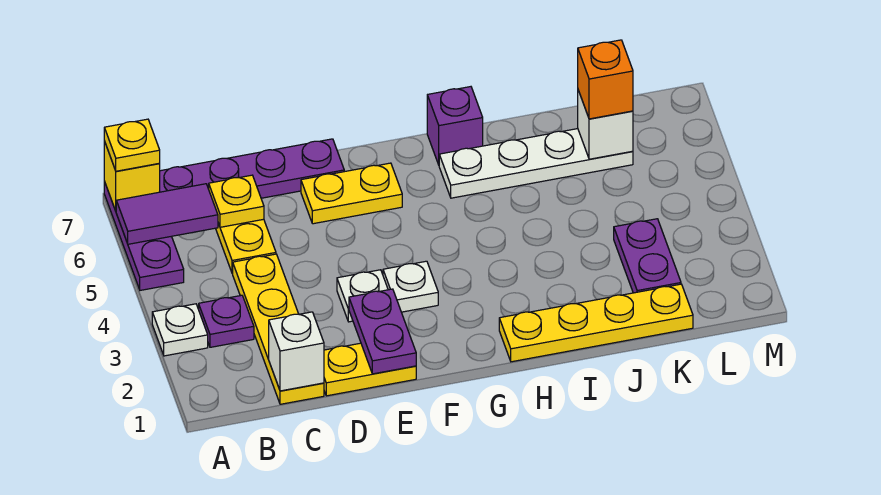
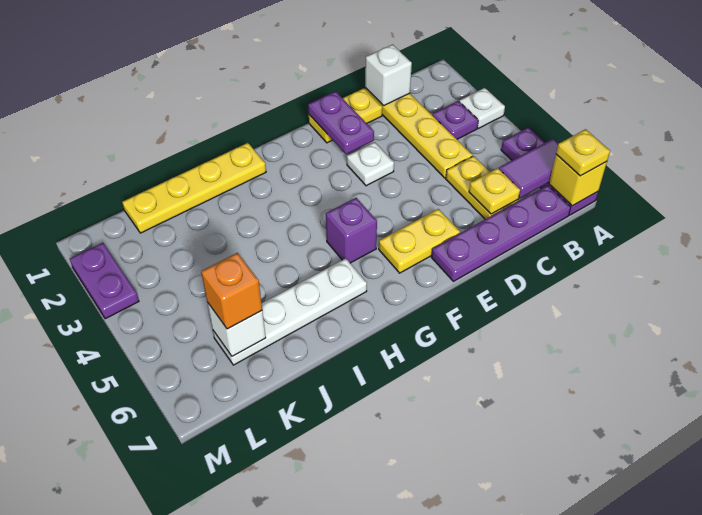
white 1x1 plate [383,261,438,312] -> none
purple 1x1 brick [427,87,483,165] -> purple 1x1 brick moved to [326,198,377,263]
purple 1x2 plate [614,219,681,293] -> purple 1x2 plate moved to [70,243,139,319]

